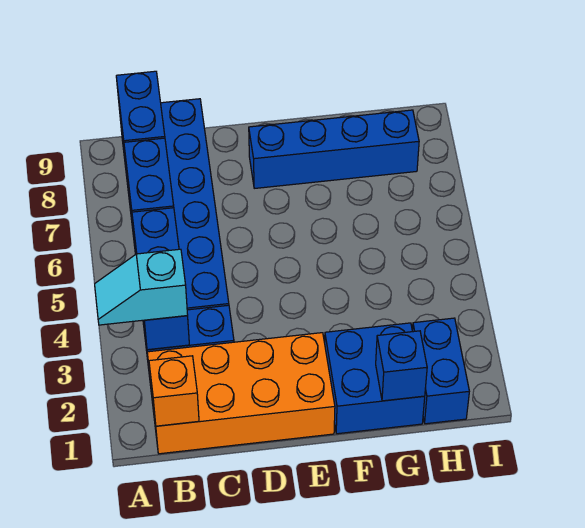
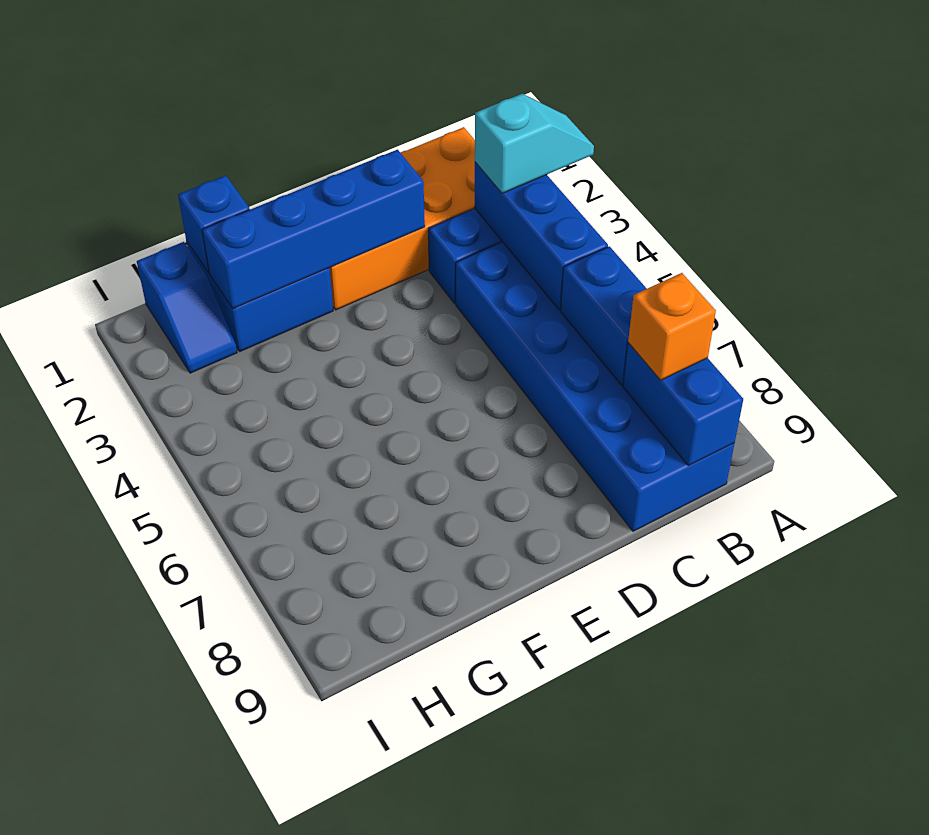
orange 1x1 brick [149,356,199,426] -> orange 1x1 brick moved to [628,273,716,380]
blue 1x4 brick [249,110,419,188] -> blue 1x4 brick moved to [202,150,425,309]
blue 1x2 brick [412,318,469,424] -> blue 1x2 slope [137,242,237,373]

